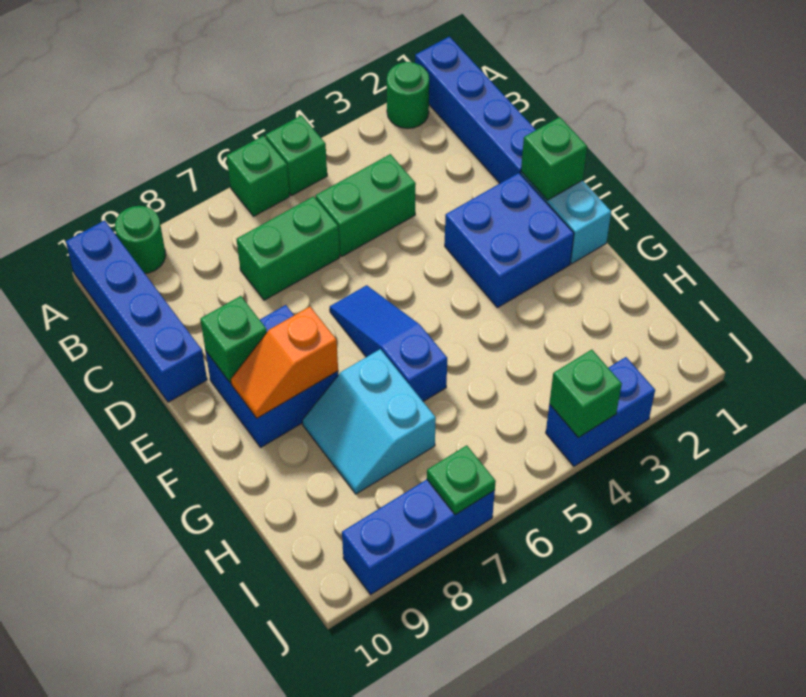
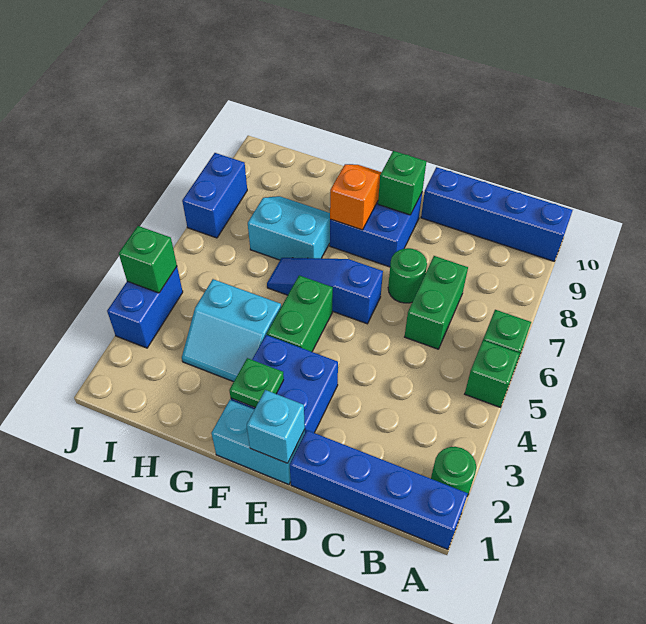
green 1x1 round brick [115,206,166,273] -> green 1x1 round brick moved to [388,248,427,303]
green 1x2 brick [316,154,416,256] -> green 1x2 brick moved to [267,275,333,352]
green 1x1 brick [521,117,587,200] -> cyan 1x1 brick [247,390,305,463]
blue 1x3 slope [330,285,447,401] -> blue 1x3 slope turned to [267,258,383,324]
none -> cyan 2x2 slope [182,279,281,382]
blue 1x3 brick [342,480,495,595] -> blue 1x2 brick [182,153,247,238]
green 1x1 plate [427,445,496,515] -> green 1x1 plate moved to [229,358,284,408]

